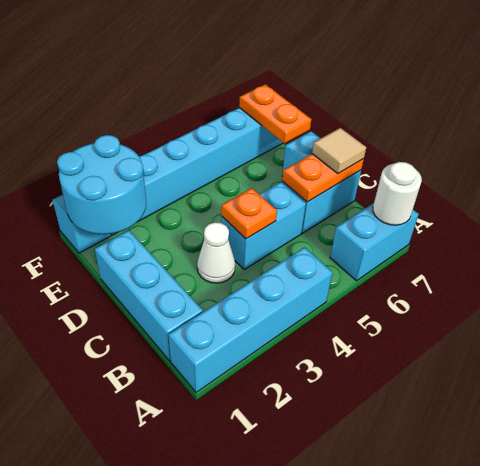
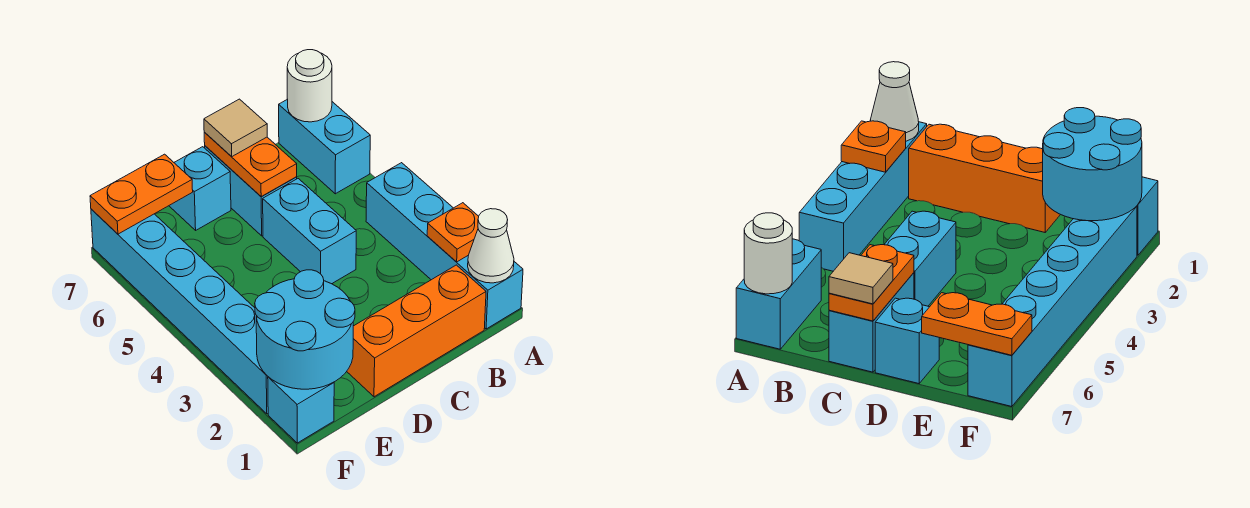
cyan 1x3 brick [95,230,203,361] -> orange 1x3 brick [347,265,486,397]
white 1x1 cone [197,222,235,283] -> white 1x1 cone moved to [468,209,514,283]
orange 1x1 plate [221,188,277,239] -> orange 1x1 plate moved to [427,203,479,262]

